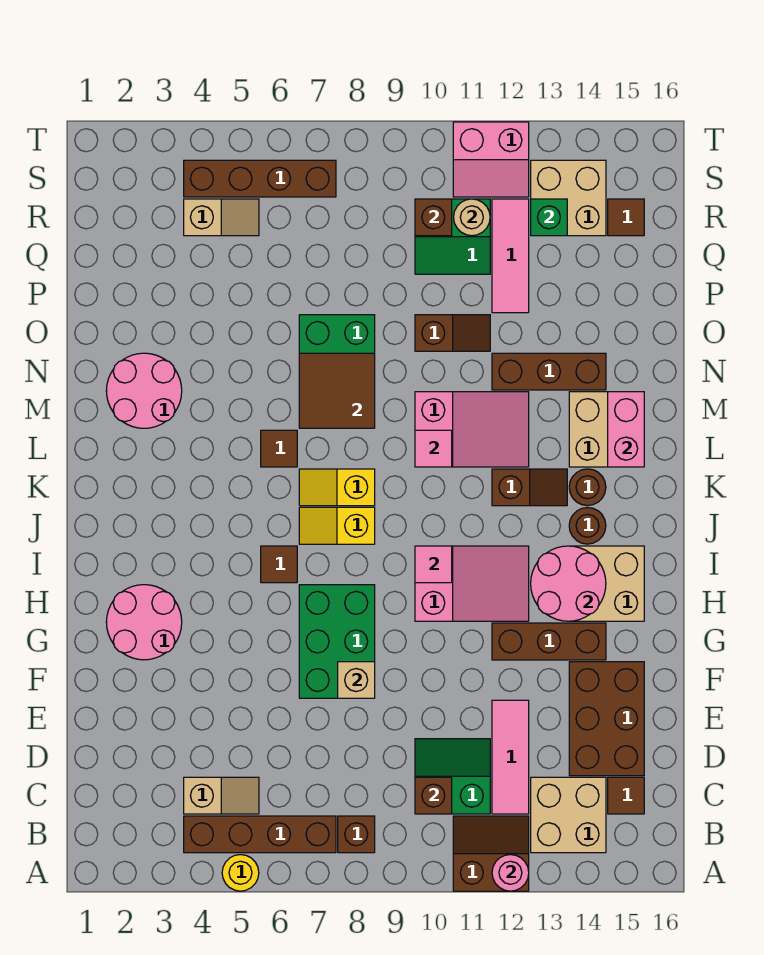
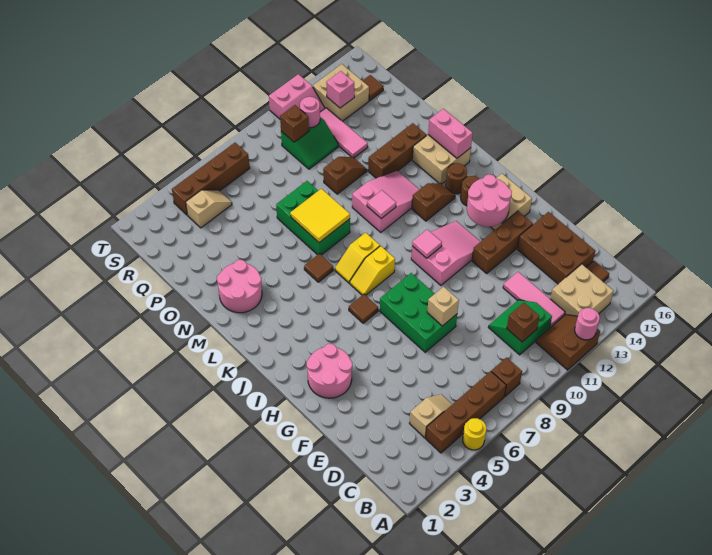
brown 2x2 tile [299,353,375,428] -> yellow 2x2 tile [290,189,350,243]
tan 1x1 round brick [454,199,490,236] -> pink 1x1 round brick [300,97,320,128]
green 1x1 brick [531,199,567,236] -> pink 1x1 brick [326,71,354,108]

